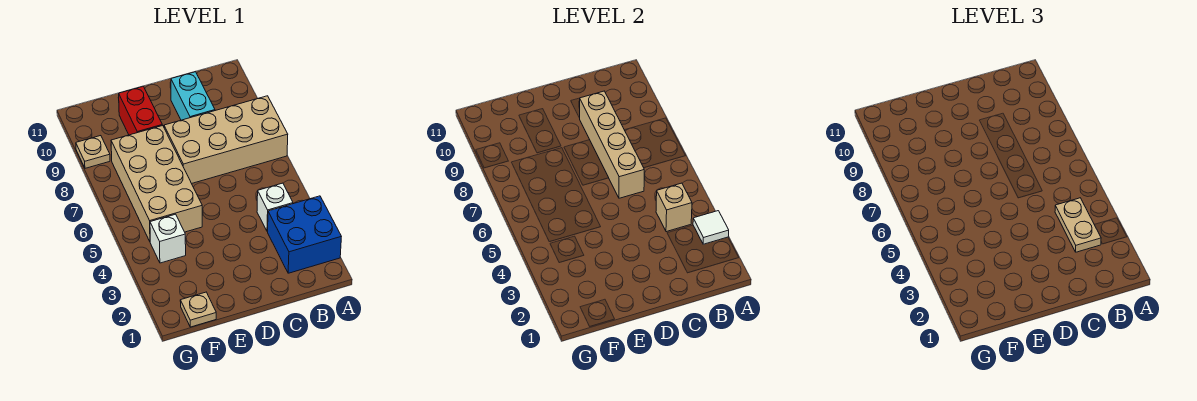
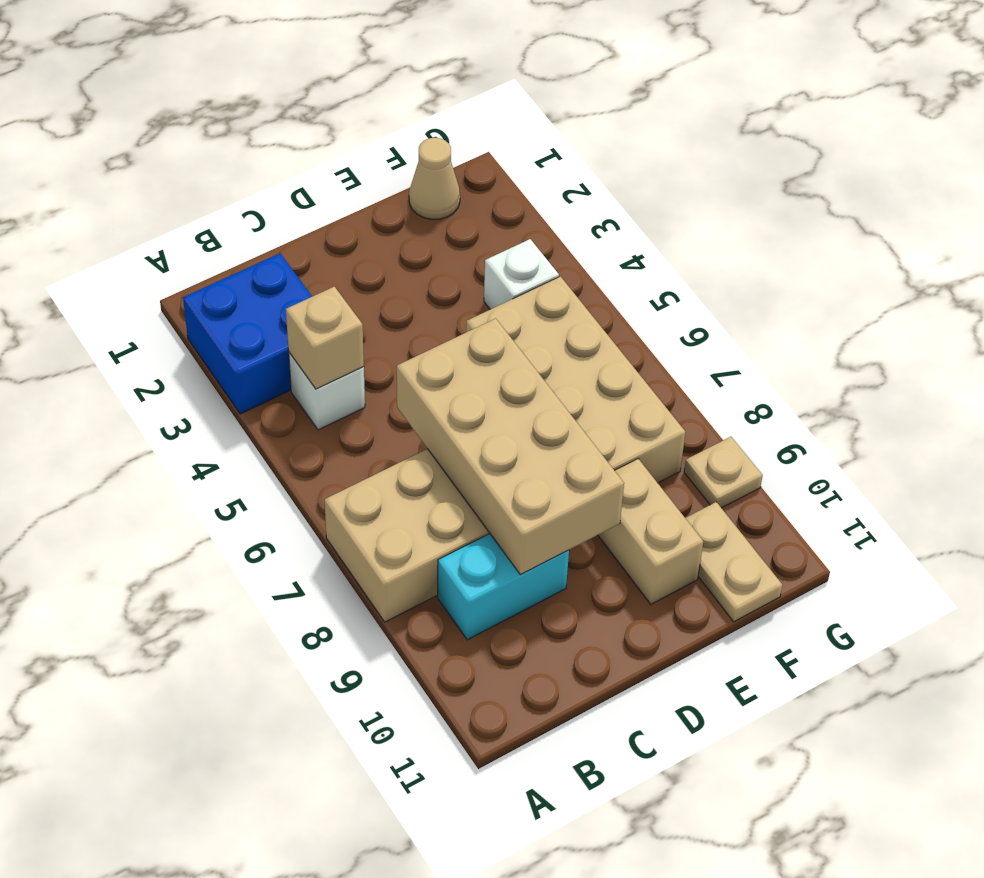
white 1x1 tile [693,211,729,244] -> none
tan 1x2 plate [1055,198,1101,252] -> tan 1x2 plate moved to [686,502,782,622]
tan 1x4 brick [580,91,644,198] -> tan 2x4 brick [397,318,624,575]
cyan 1x2 brick [171,72,215,120] -> cyan 1x2 brick turned to [438,534,569,640]
red 1x2 brick [118,86,162,135] -> tan 1x2 brick [598,459,703,604]
tan 1x1 plate [180,292,216,327] -> tan 1x1 cone [409,138,460,219]

